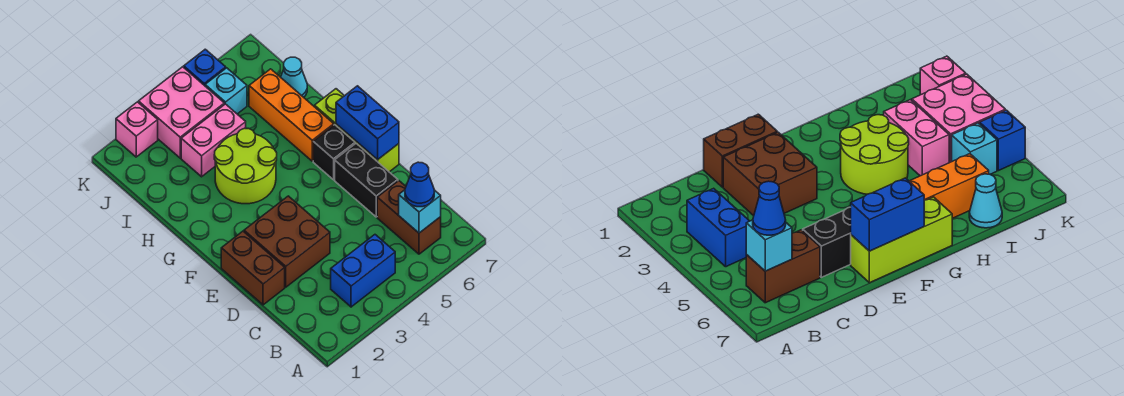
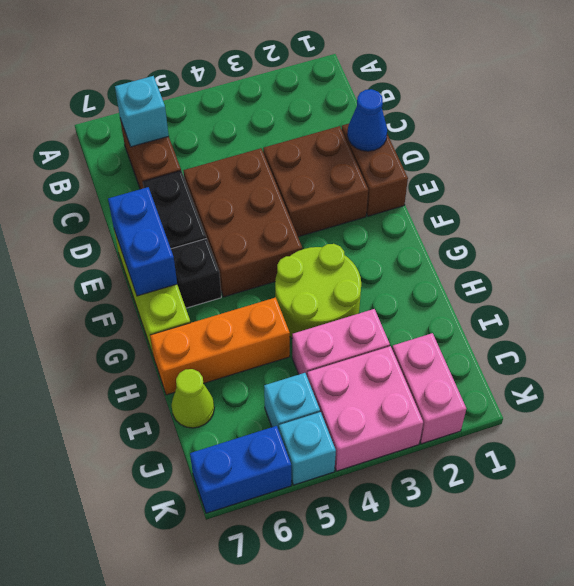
blue 1x2 brick [331,235,395,307] -> blue 1x2 brick moved to [190,426,291,513]
blue 1x1 cone [405,162,434,207] -> blue 1x1 cone moved to [347,89,387,151]
none -> brown 2x3 brick [183,148,302,297]
orange 1x3 brick [249,69,334,161] -> orange 1x3 brick turned to [150,297,290,395]
cyan 1x1 cone [281,57,307,97] -> lime 1x1 cone [171,369,214,428]
pink 1x1 brick [116,102,158,157] -> pink 1x2 brick [392,333,466,444]
blue 1x1 brick [184,49,226,86] -> cyan 1x1 brick [279,412,336,485]

